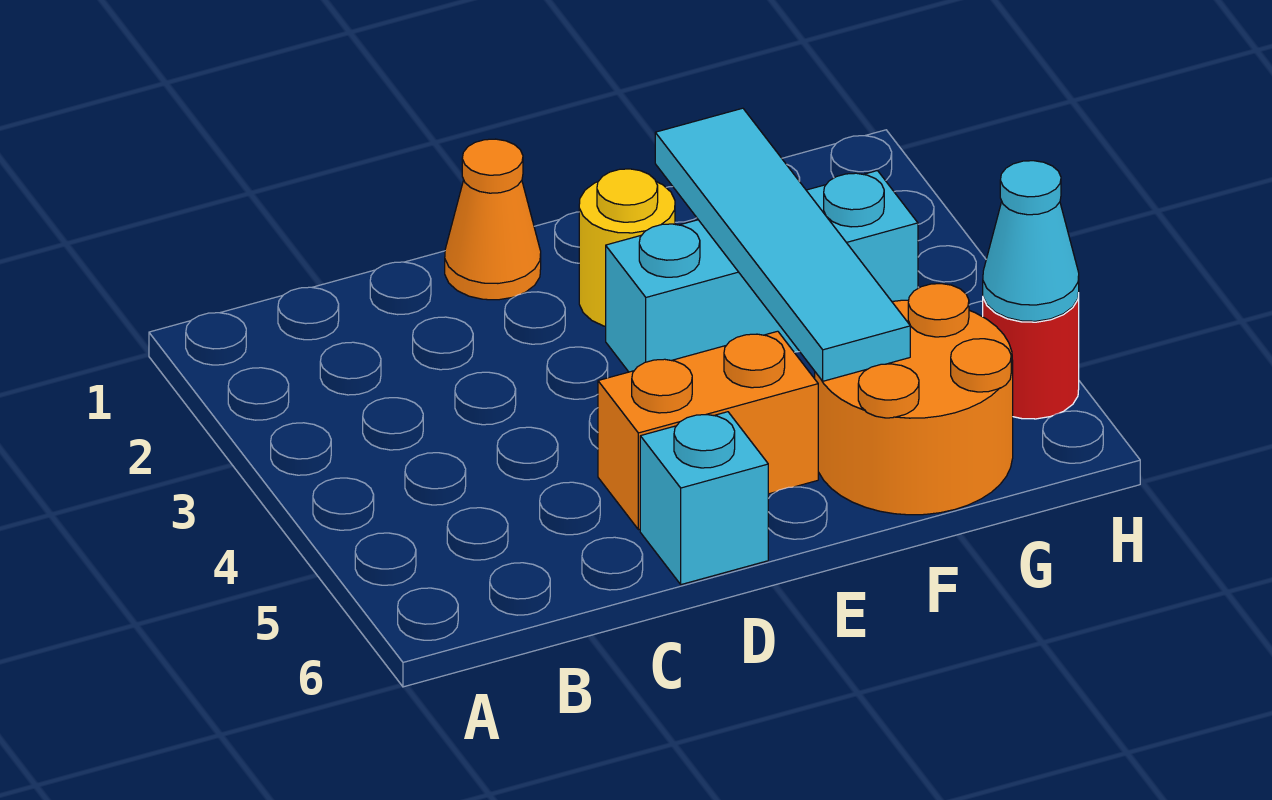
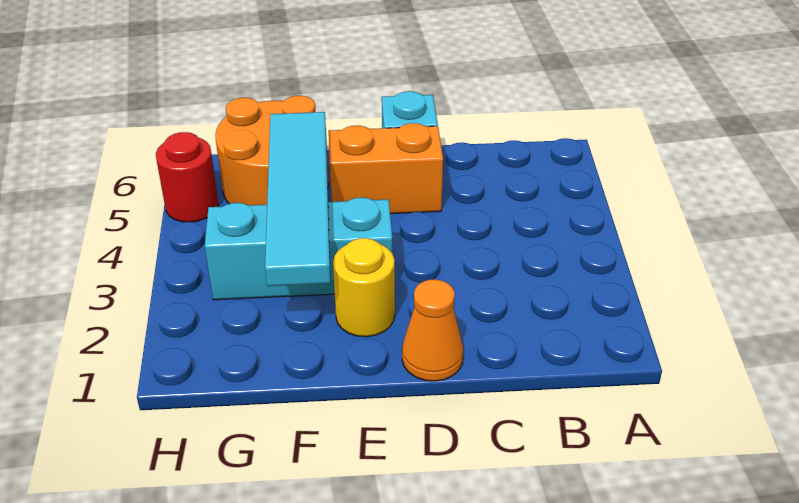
cyan 1x1 cone [983,161,1079,321] -> none

